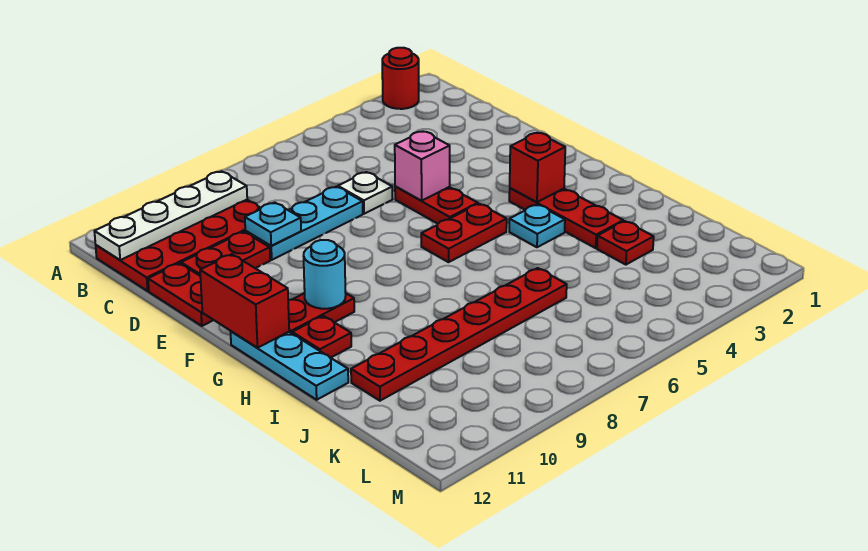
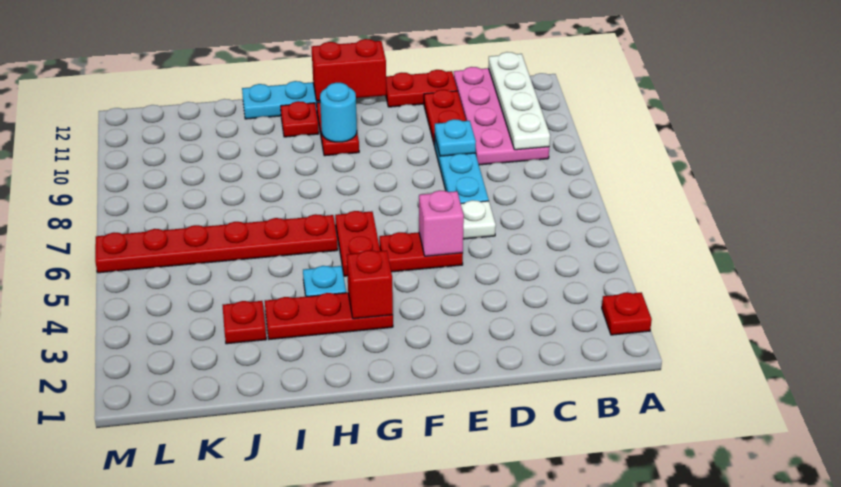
red 1x1 round brick [382,48,419,109] -> red 1x1 plate [602,292,652,335]
red 2x4 plate [96,200,261,291] -> pink 2x4 plate [454,67,549,165]
red 1x6 plate [351,268,567,401] -> red 1x6 plate turned to [95,214,338,273]

